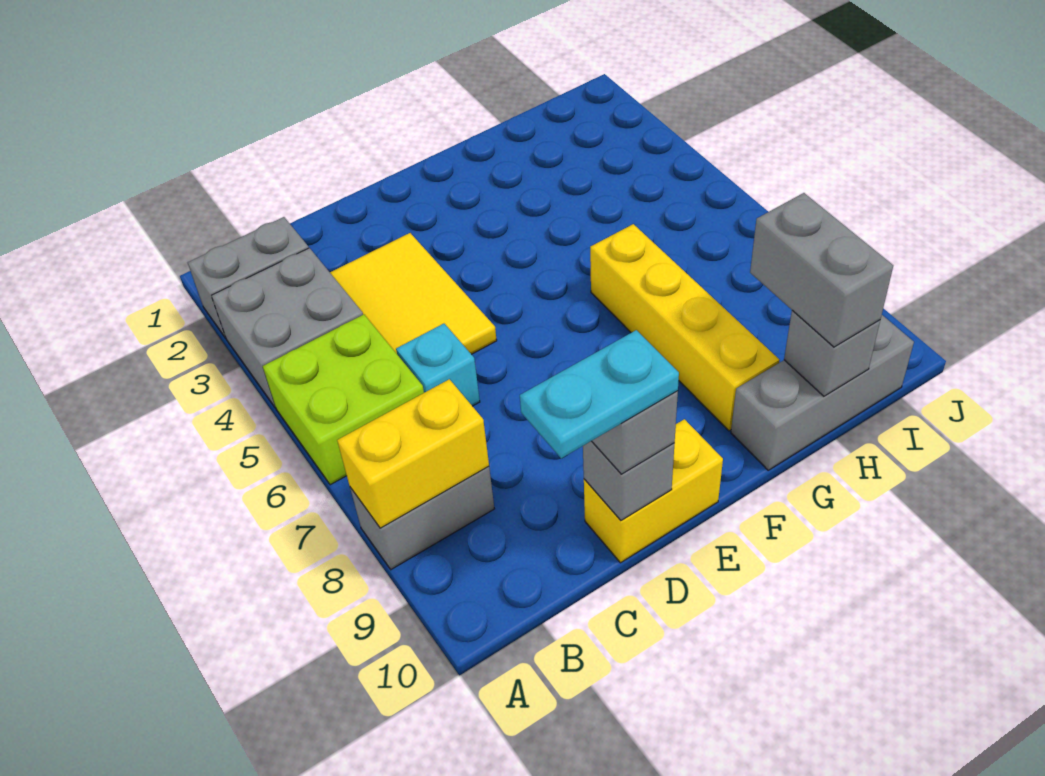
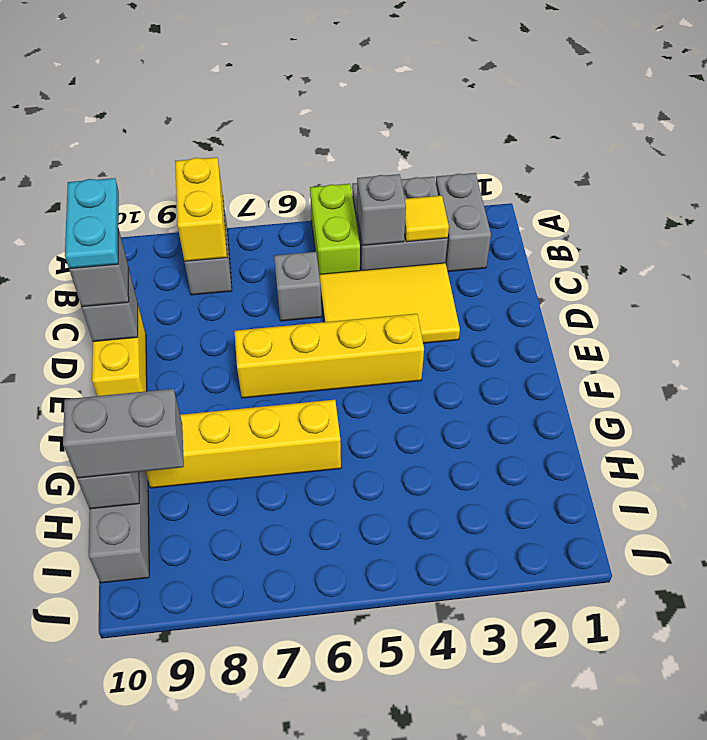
lime 2x2 brick [263,314,424,485] -> lime 1x2 brick [310,184,360,274]
none -> yellow 1x1 tile [405,196,449,242]
none -> grey 1x1 brick [357,174,406,246]
cyan 1x1 brick [396,324,480,406] -> grey 1x1 brick [274,252,322,321]
none -> yellow 1x4 brick [234,314,424,398]

